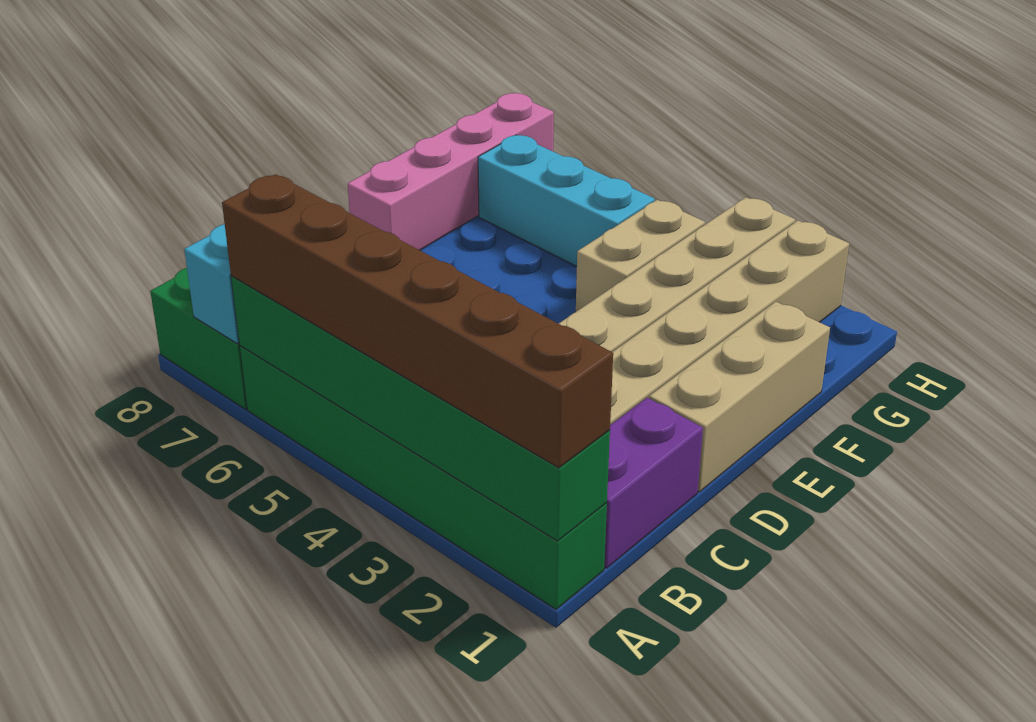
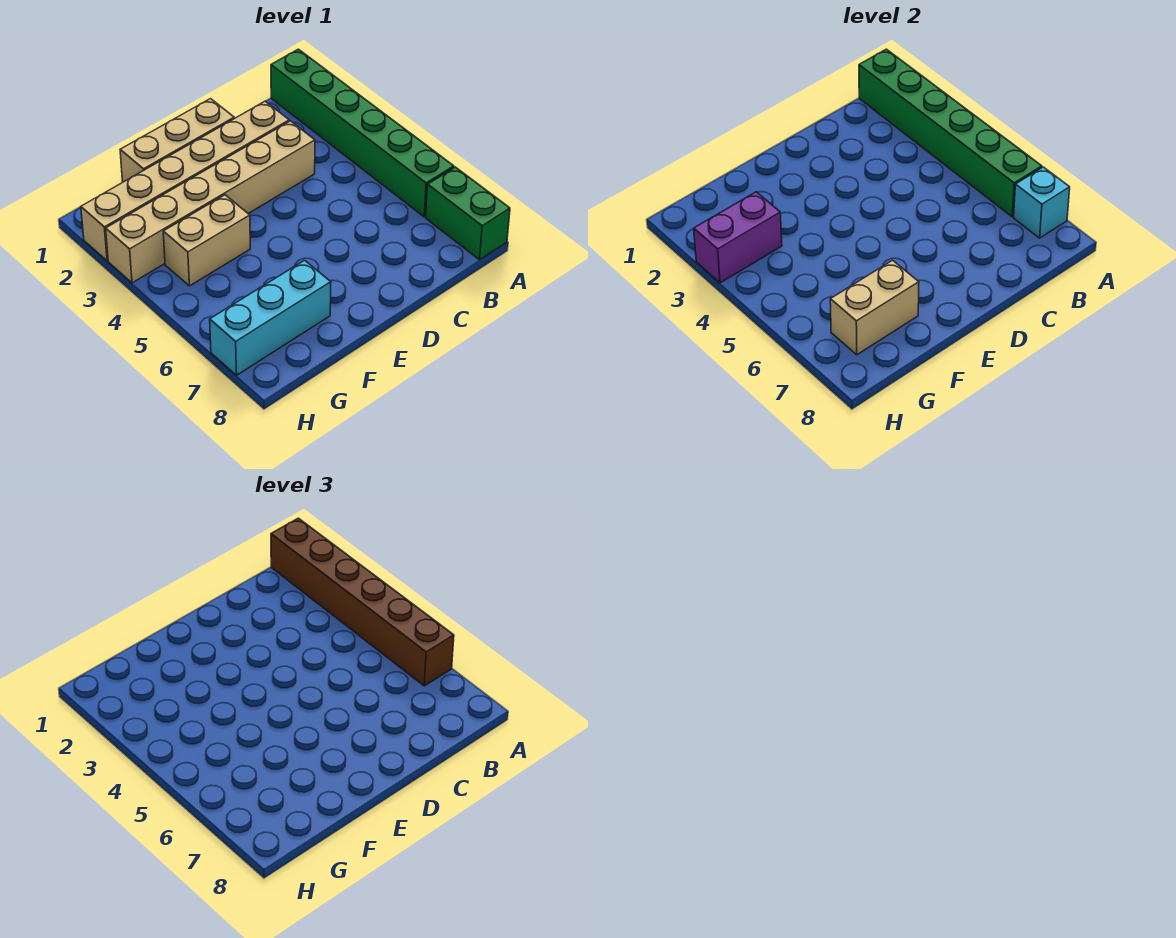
purple 1x2 brick [604,398,703,568] -> purple 1x2 brick moved to [694,192,782,283]
pink 1x4 brick [348,93,554,250] -> none
none -> tan 1x2 brick [830,260,919,355]
cyan 1x3 brick [478,135,655,267] -> cyan 1x3 brick turned to [210,260,331,375]

